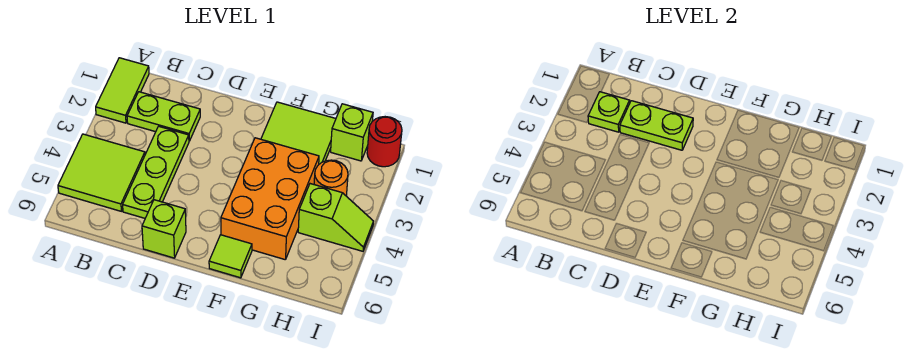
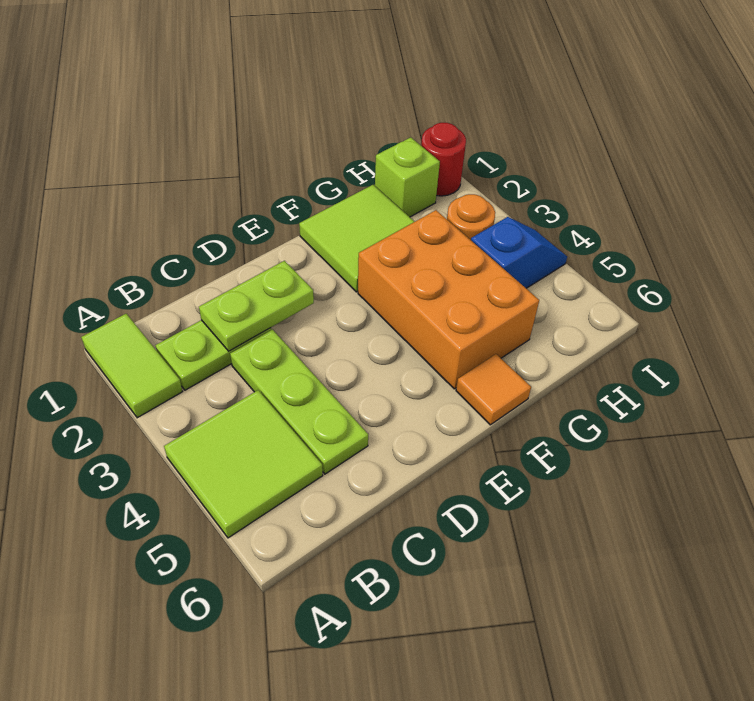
lime 1x1 plate [588,92,630,132] -> none
lime 1x1 brick [142,200,186,258] -> none
lime 1x1 tile [209,235,252,278] -> orange 1x1 tile [456,354,531,425]
lime 1x2 slope [298,184,373,251] -> blue 1x2 slope [471,217,567,288]

